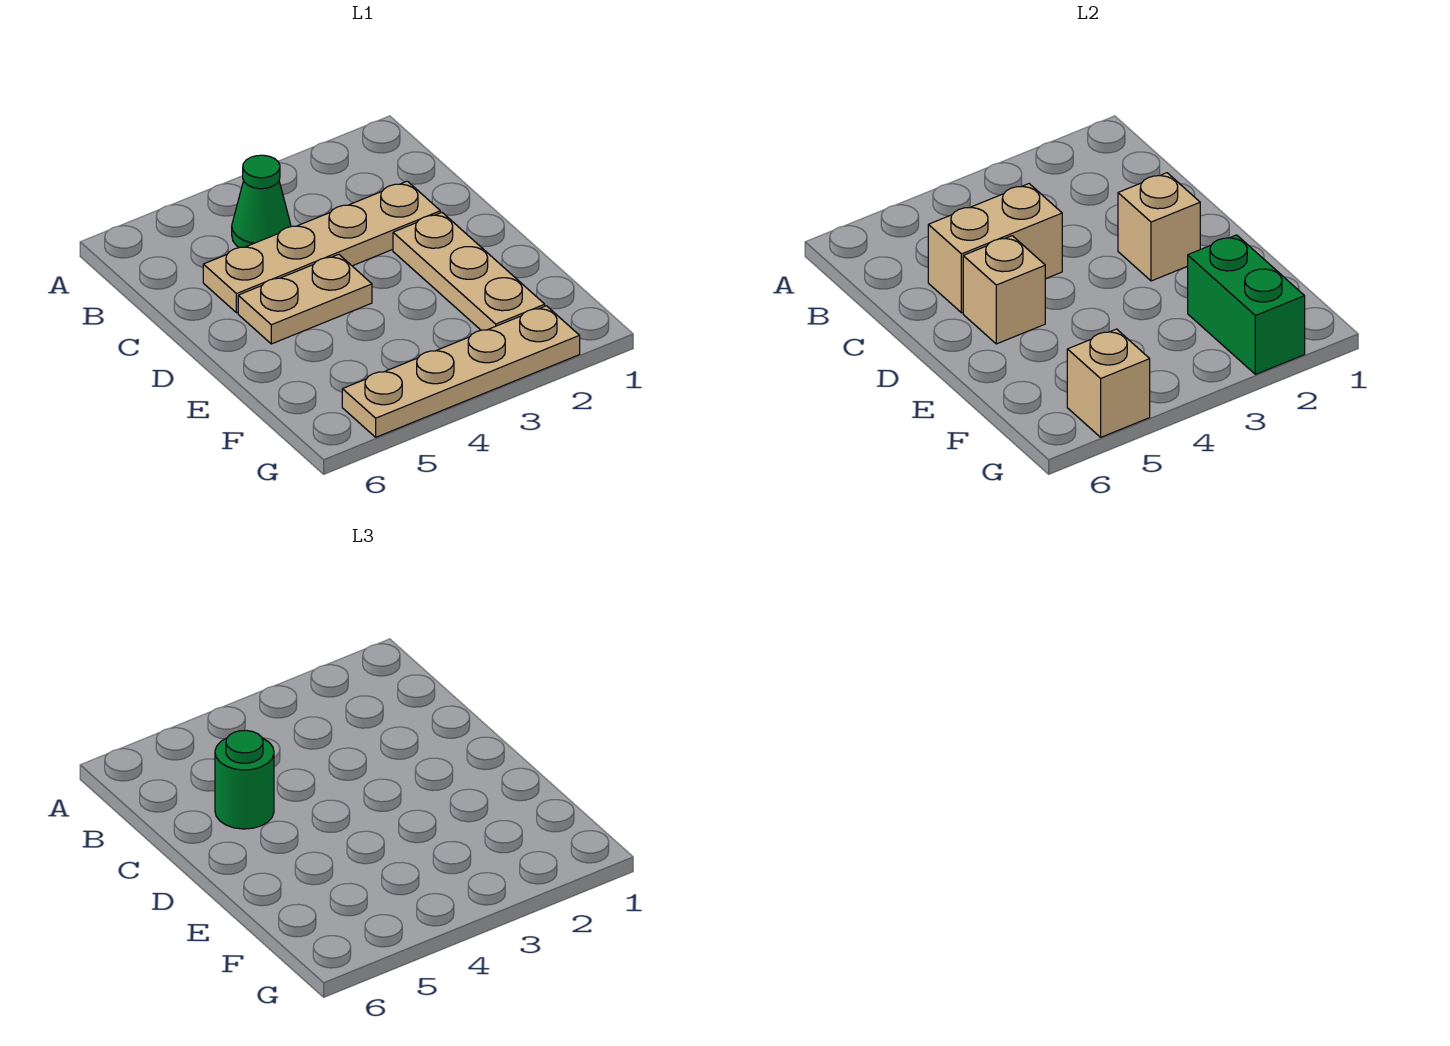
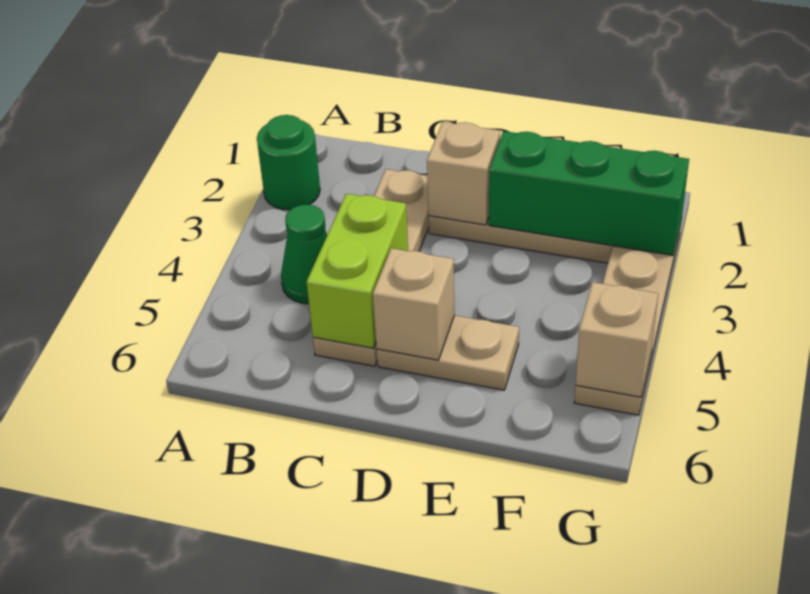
tan 1x2 brick [928,184,1062,313] -> lime 1x2 brick [307,194,408,348]
green 1x1 round brick [215,730,274,829] -> green 1x1 round brick moved to [257,115,320,210]
tan 1x2 plate [238,254,372,344] -> tan 1x2 plate turned to [377,315,519,390]
green 1x2 brick [1188,235,1305,374] -> green 1x3 brick [489,131,689,255]

